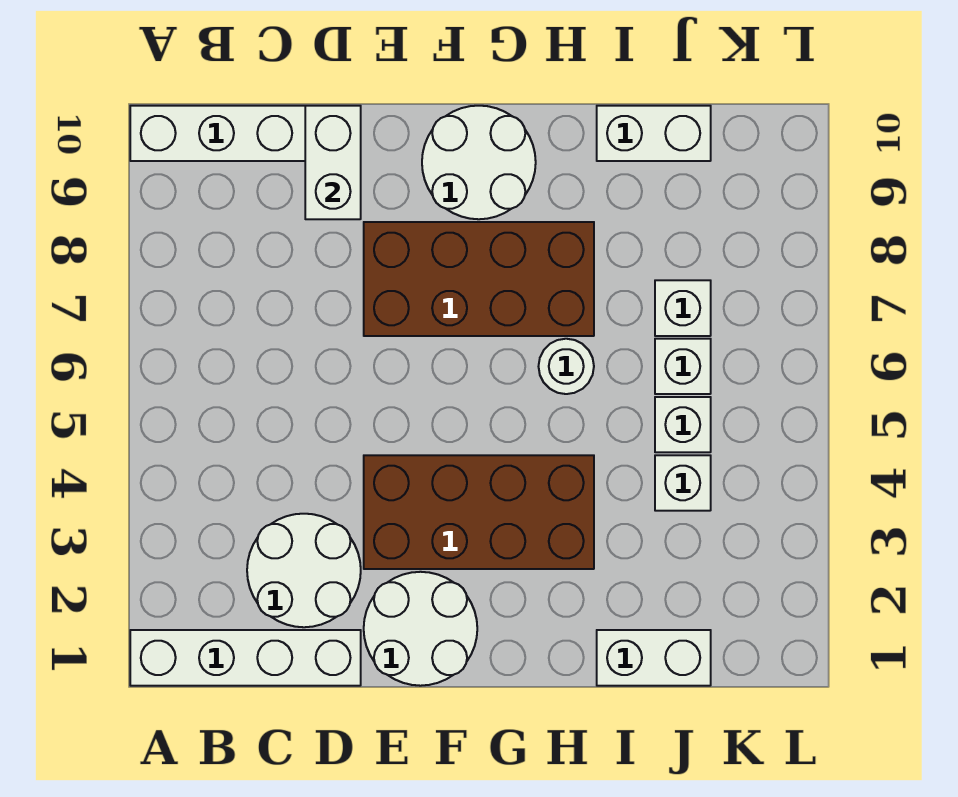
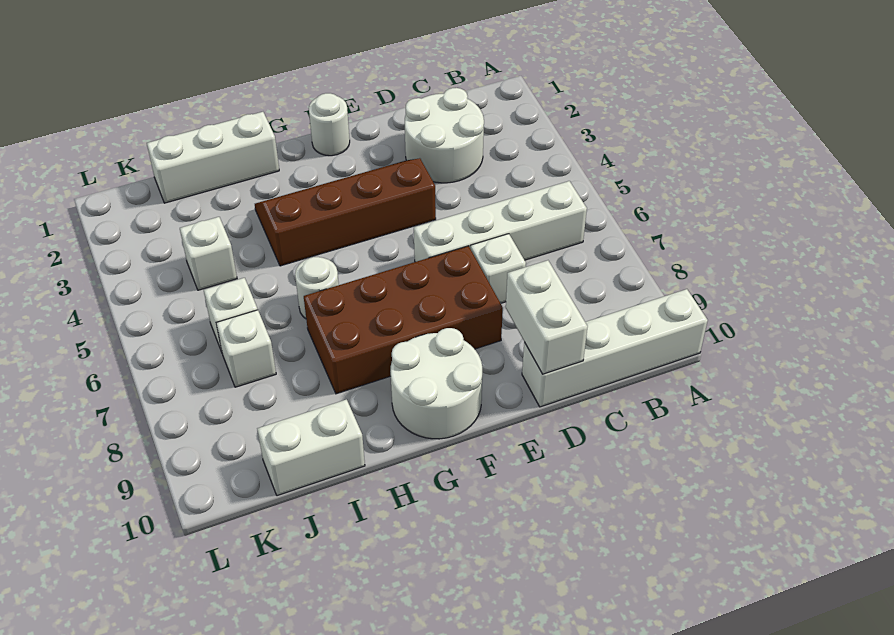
white 1x4 brick [130,630,361,686] -> white 1x4 brick moved to [414,181,587,262]
white 2x2 round brick [364,572,477,686] -> white 1x1 round brick [309,93,350,156]
brown 2x4 brick [364,455,594,569] -> brown 2x4 slope [255,158,436,266]
white 1x2 brick [597,630,711,686] -> white 1x3 brick [147,112,279,203]
white 1x1 brick [655,397,711,452] -> white 1x1 brick moved to [471,234,526,303]

